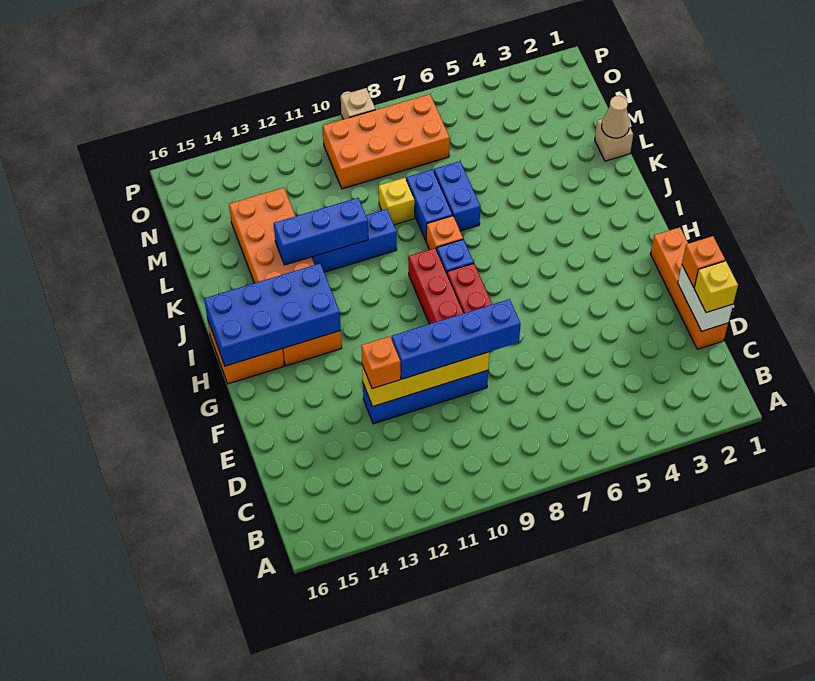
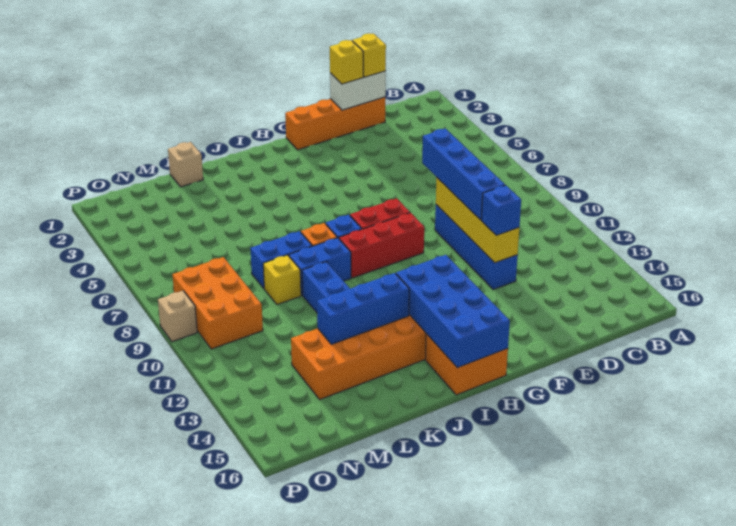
orange 1x1 brick [682,236,725,287] -> yellow 1x1 brick [330,40,363,84]
orange 1x1 brick [361,336,401,389] -> blue 1x1 brick [481,185,521,235]
blue 1x2 brick [434,161,480,231] -> blue 1x2 brick moved to [289,238,351,296]
blue 1x3 brick [274,198,368,265] -> blue 1x3 brick turned to [317,273,409,344]
tan 1x1 cone [602,96,630,138] -> none
orange 2x4 brick [323,94,450,189] -> orange 2x3 brick [172,257,263,349]

